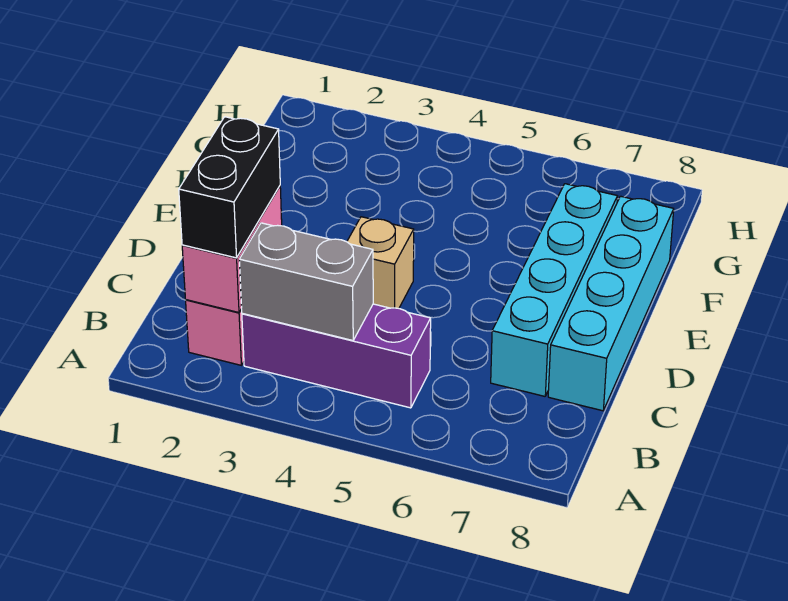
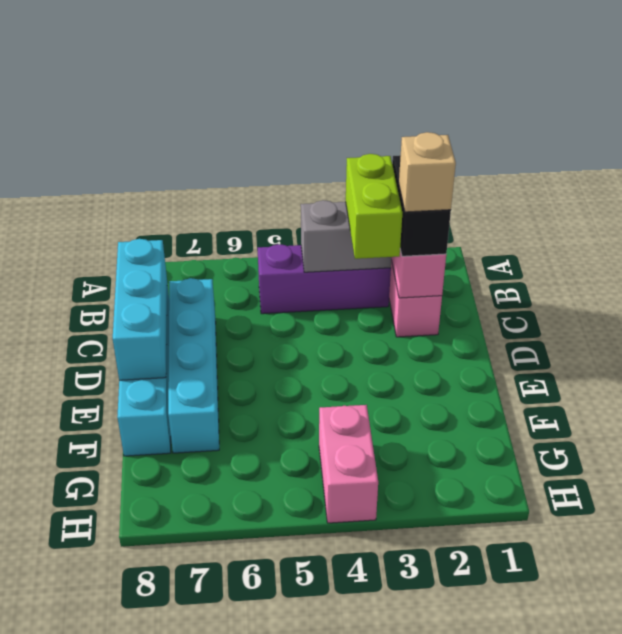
none -> lime 1x2 brick [346,154,402,259]
none -> cyan 1x3 brick [113,239,167,380]
tan 1x1 brick [347,217,414,308] -> tan 1x1 brick moved to [399,132,456,212]
none -> pink 1x2 brick [319,405,378,523]

